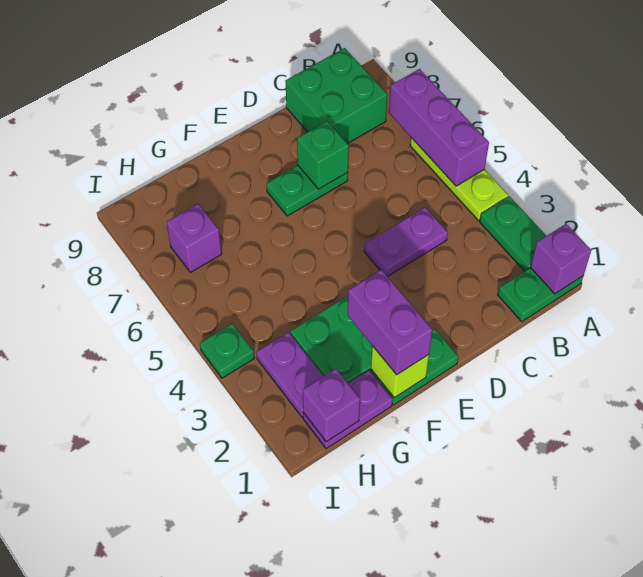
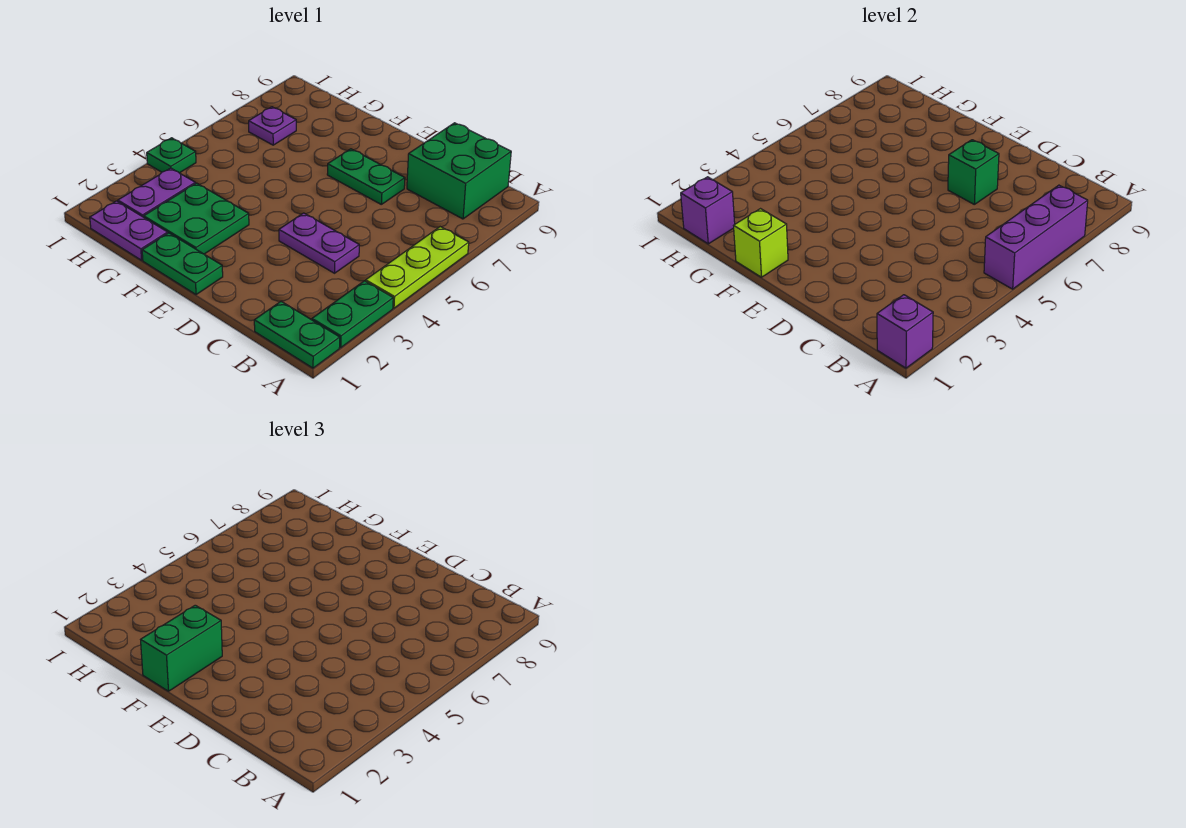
purple 1x2 brick [348,270,433,375] -> green 1x2 brick [141,605,222,691]
purple 1x1 brick [167,204,222,272] -> purple 1x1 plate [249,107,296,145]

